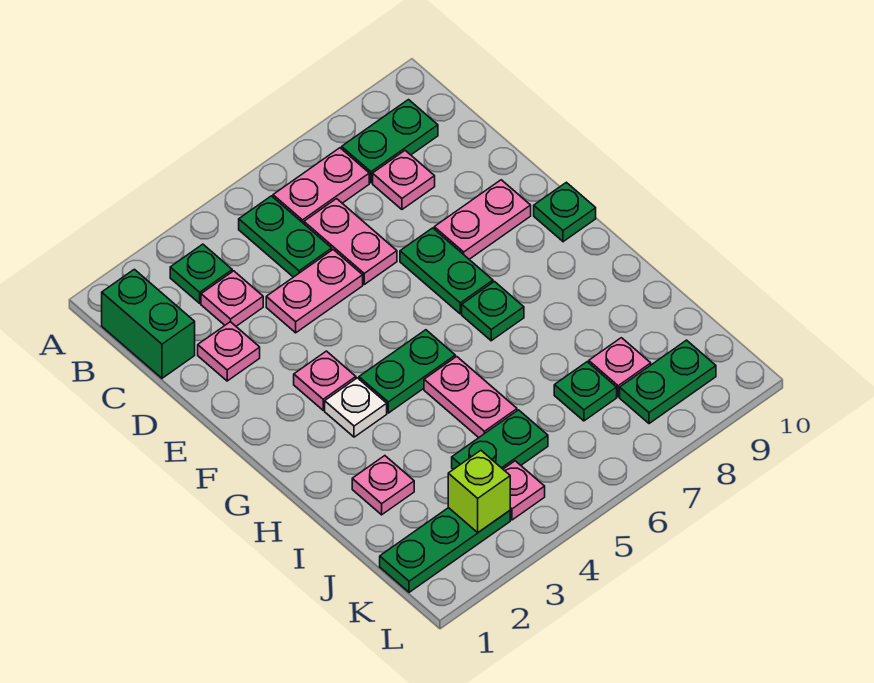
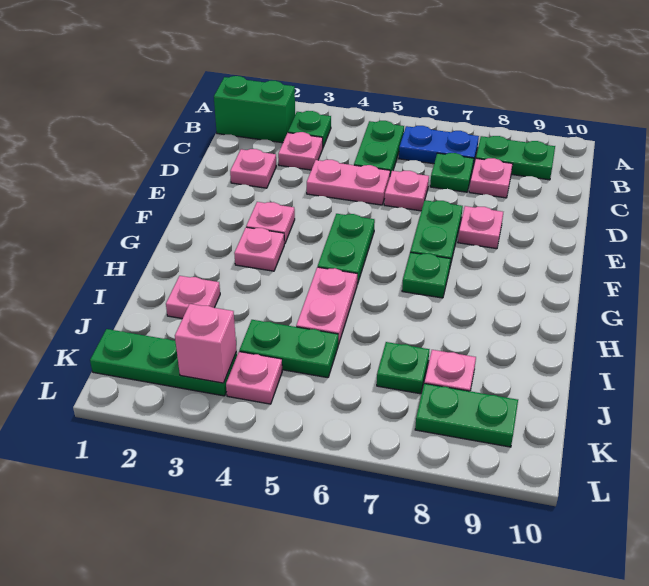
green 1x2 brick [102,269,195,378] -> green 1x2 brick turned to [214,76,295,143]
pink 1x2 plate [273,148,369,224] -> blue 1x2 plate [399,126,479,166]
pink 1x2 plate [304,199,397,284] -> pink 1x1 plate [384,171,429,211]
pink 1x2 plate [434,180,531,259] -> pink 1x1 plate [458,206,503,249]
green 1x1 plate [534,182,596,242] -> green 1x1 plate moved to [430,153,474,192]
white 1x1 plate [325,378,387,437] -> pink 1x1 plate [234,227,284,271]
green 1x2 plate [359,330,455,413] -> green 1x2 plate turned to [318,214,375,284]
lime 1x1 brick [448,450,510,532] -> pink 1x1 brick [175,304,237,383]

